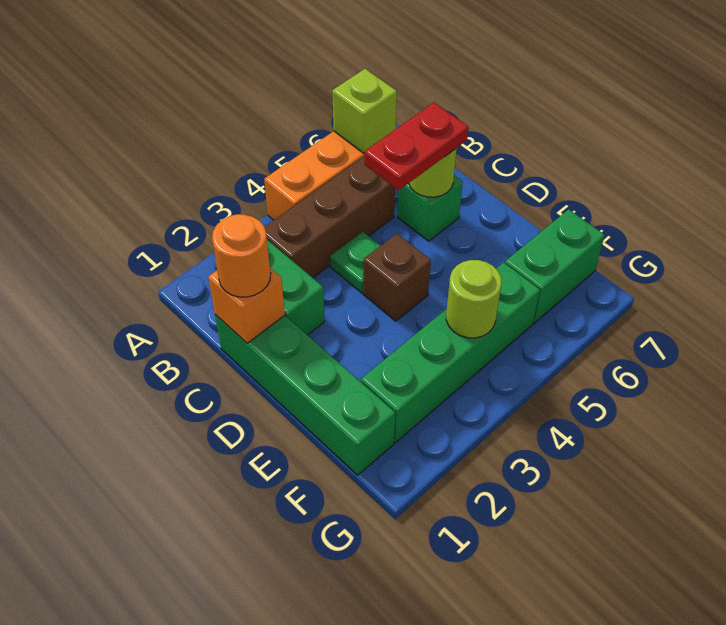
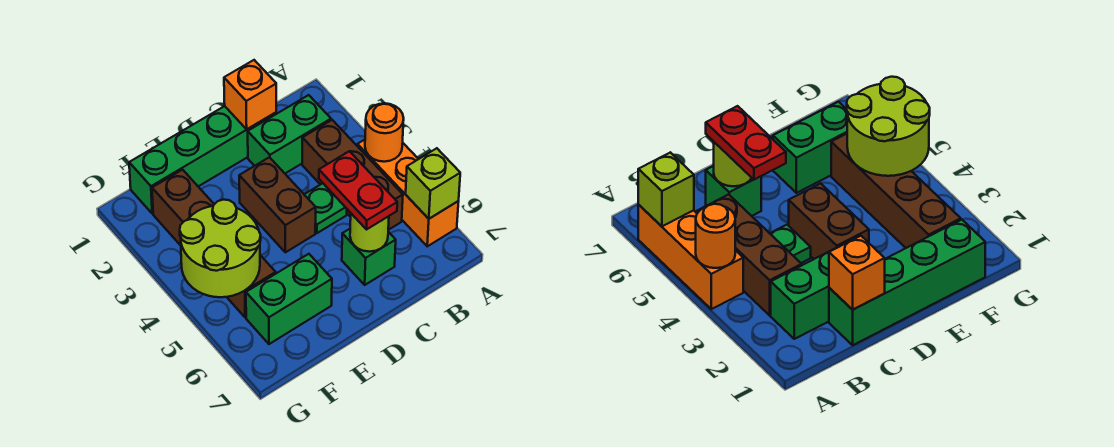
orange 1x1 round brick [212,214,271,297] -> orange 1x1 round brick moved to [365,103,404,162]
brown 1x1 brick [363,234,431,321] -> brown 1x2 brick [239,157,316,252]
green 1x4 brick [361,262,540,442] -> brown 1x4 brick [152,170,276,318]
lime 1x1 round brick [446,260,502,338] -> lime 2x2 round brick [180,200,261,297]
green 1x2 brick [505,209,605,323] -> green 1x2 brick turned to [246,254,332,344]

